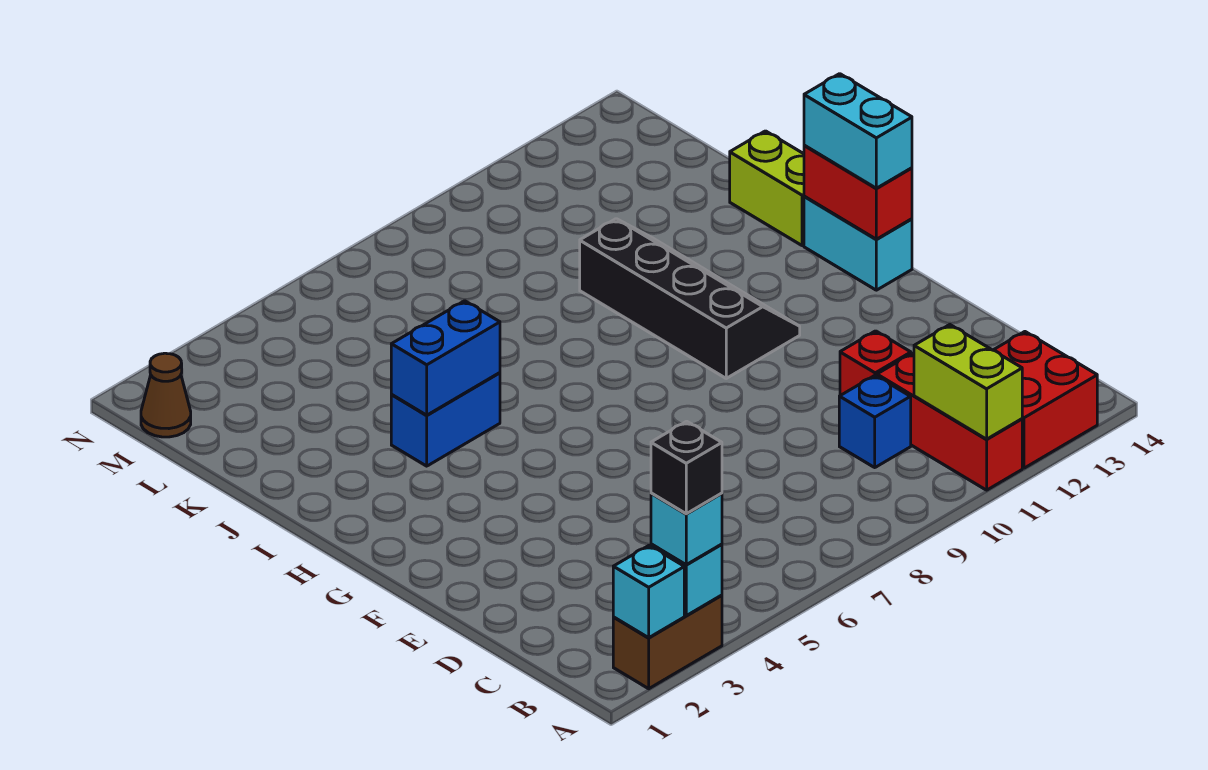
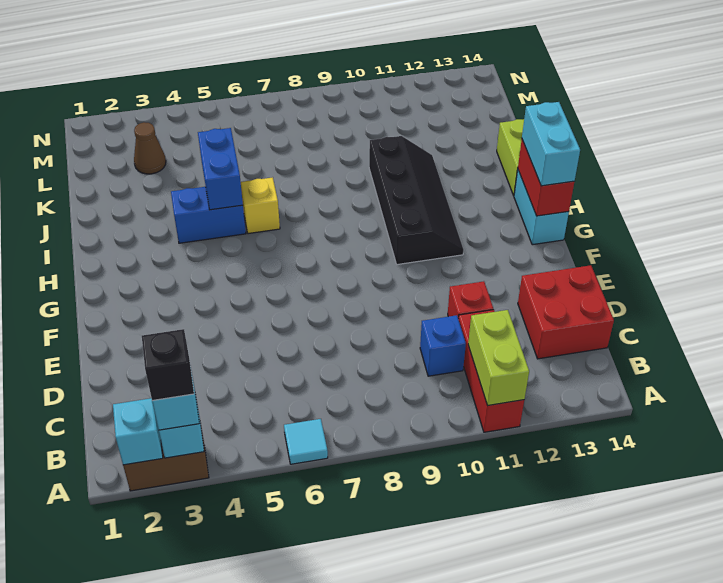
none -> cyan 1x1 tile [284,419,328,464]
red 2x2 brick [994,332,1097,468] -> red 2x2 brick moved to [518,265,614,359]
blue 1x2 brick [391,301,500,415] -> blue 1x2 brick turned to [198,128,243,210]
none -> yellow 1x1 brick [241,177,280,234]
brown 1x1 cone [141,353,191,437] -> brown 1x1 cone moved to [134,122,166,174]

